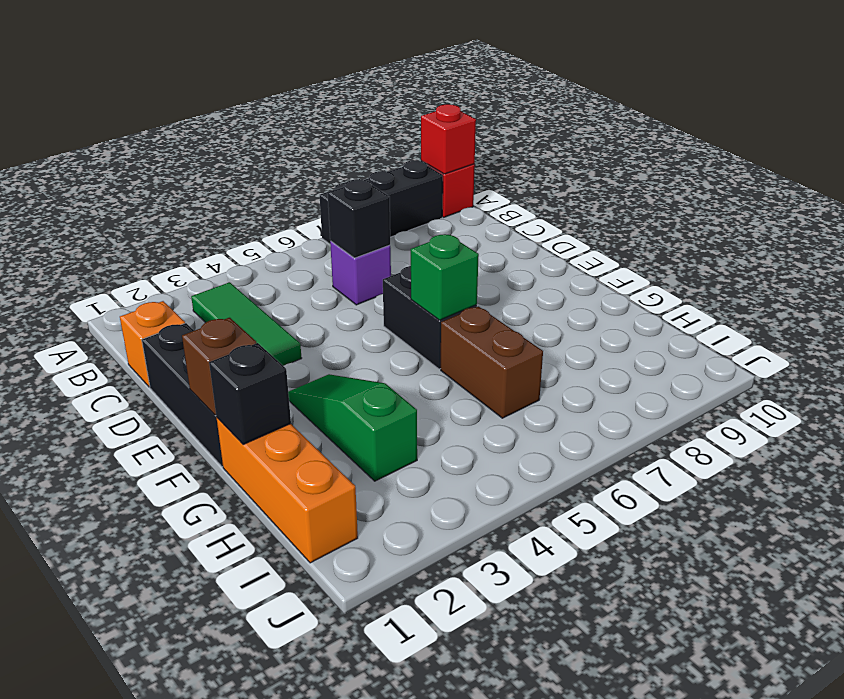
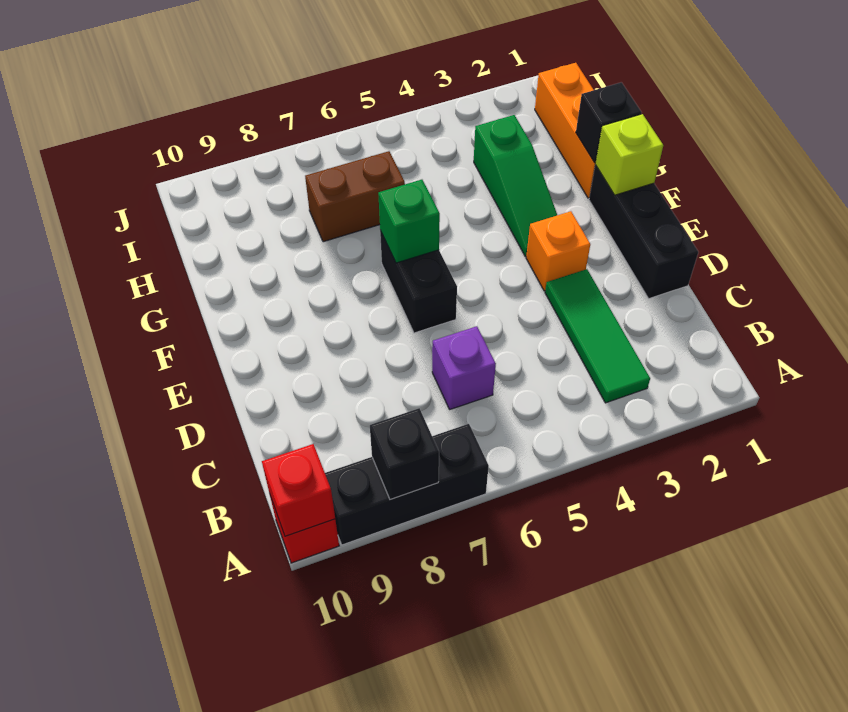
orange 1x1 brick [120,301,185,387] -> orange 1x1 brick moved to [526,211,590,291]
black 1x1 brick [328,179,390,258] -> black 1x1 brick moved to [370,408,439,500]
brown 1x1 brick [182,318,256,415] -> lime 1x1 brick [595,114,663,195]
brown 1x2 brick [441,306,543,418] -> brown 1x2 brick turned to [305,151,405,242]

